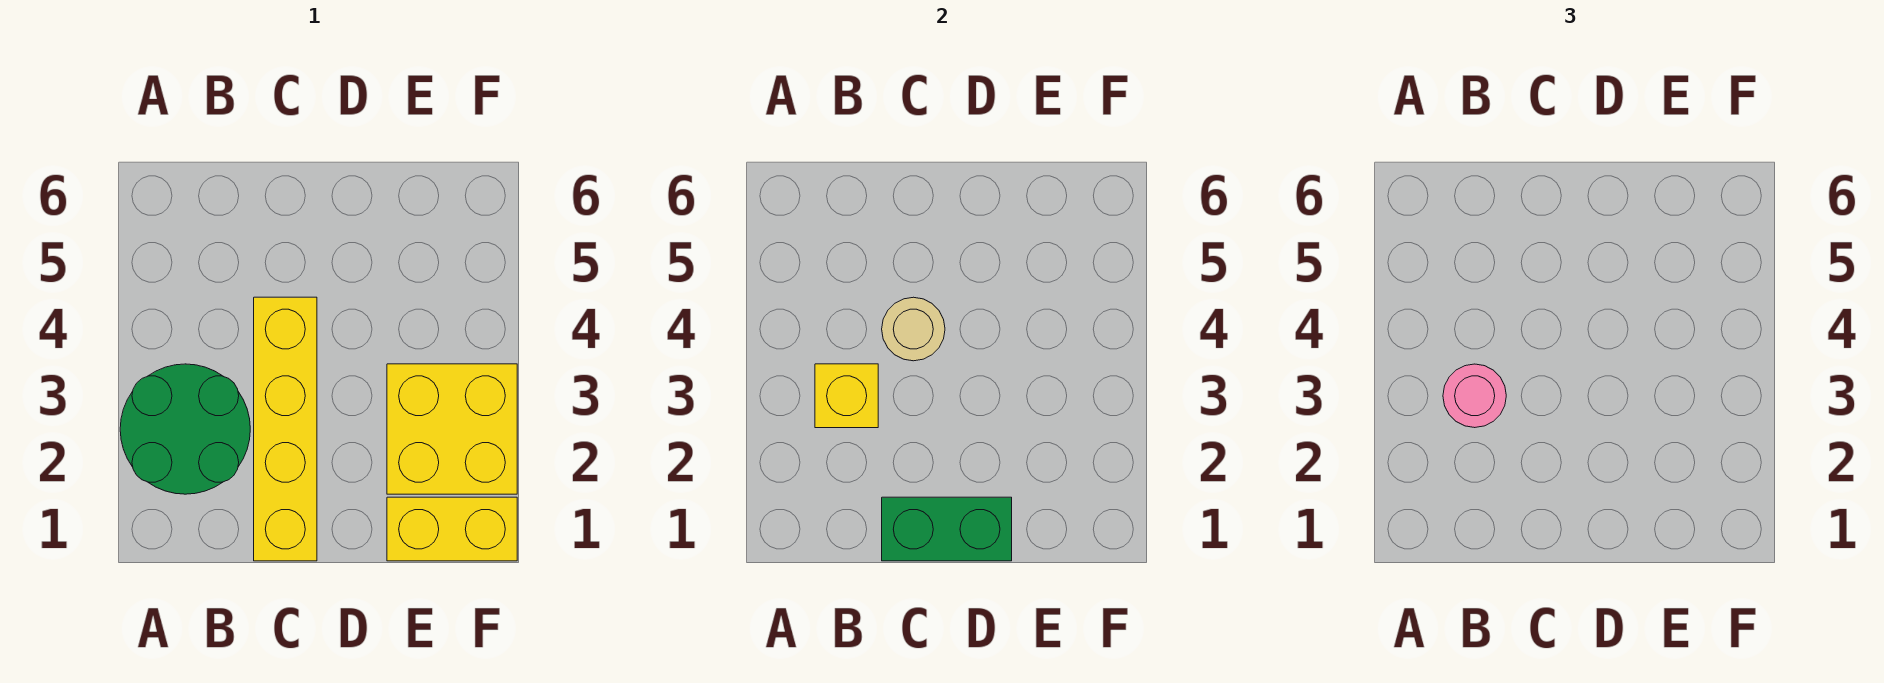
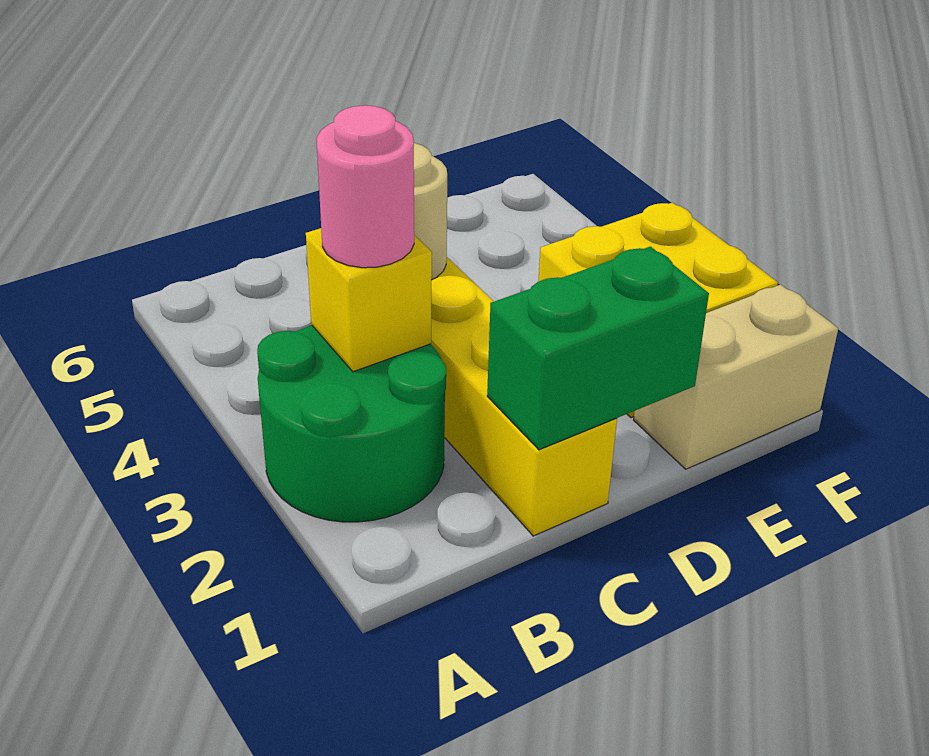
yellow 1x2 brick [387,497,517,561] -> tan 1x2 brick [634,285,838,469]

